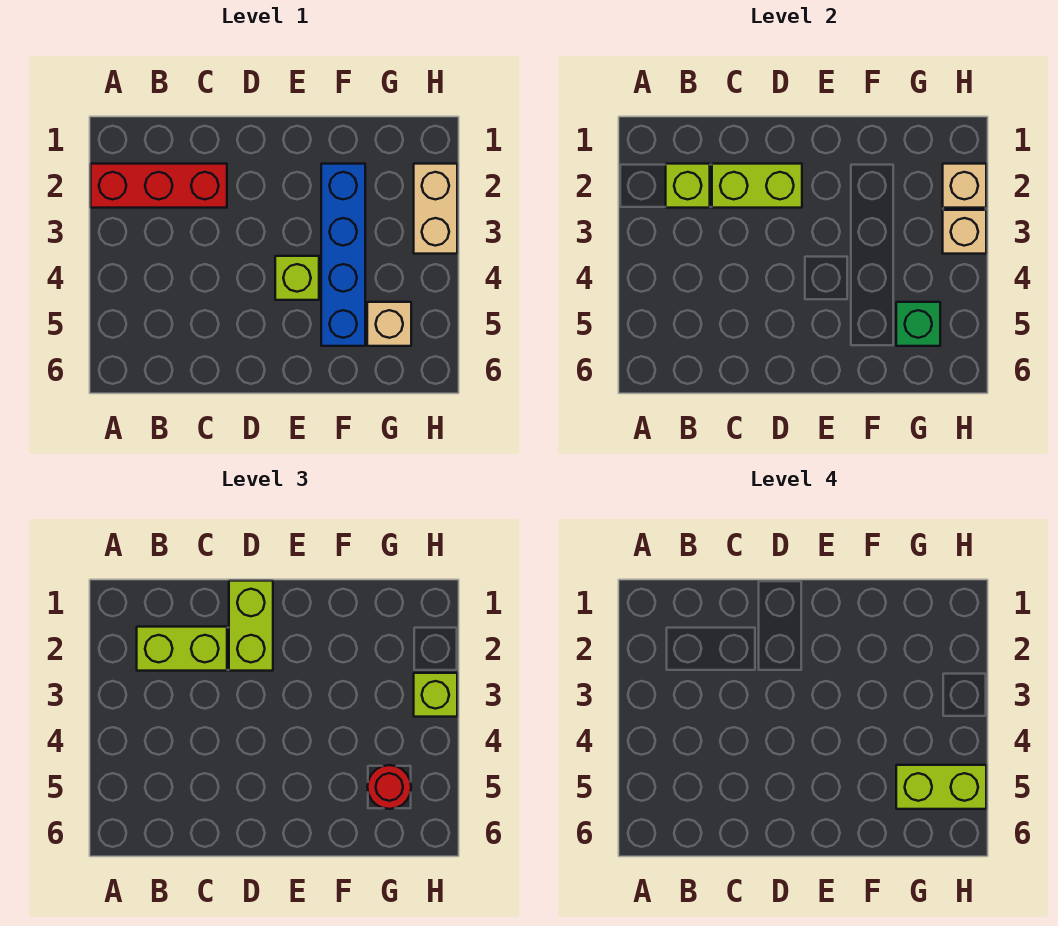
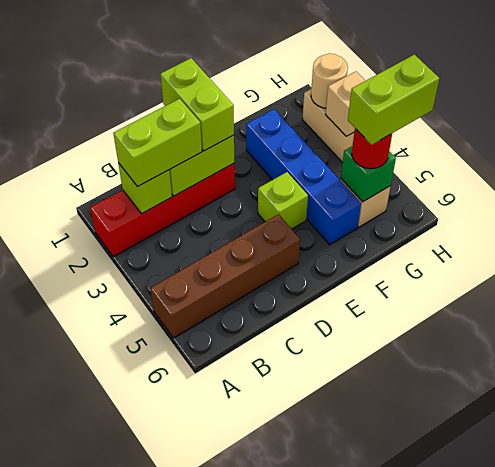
red 1x3 brick [91,164,227,208] -> red 1x4 brick [90,163,235,257]
none -> brown 1x4 brick [150,214,300,338]
tan 1x1 brick [943,164,986,208] -> tan 1x1 round brick [311,53,348,108]
lime 1x1 brick [414,673,457,717] -> none

